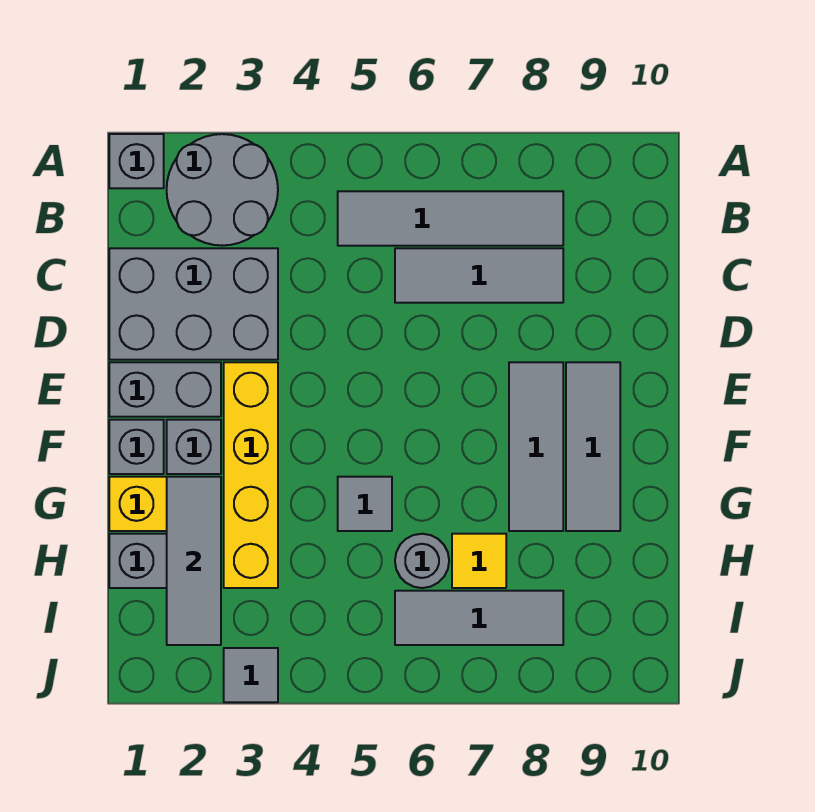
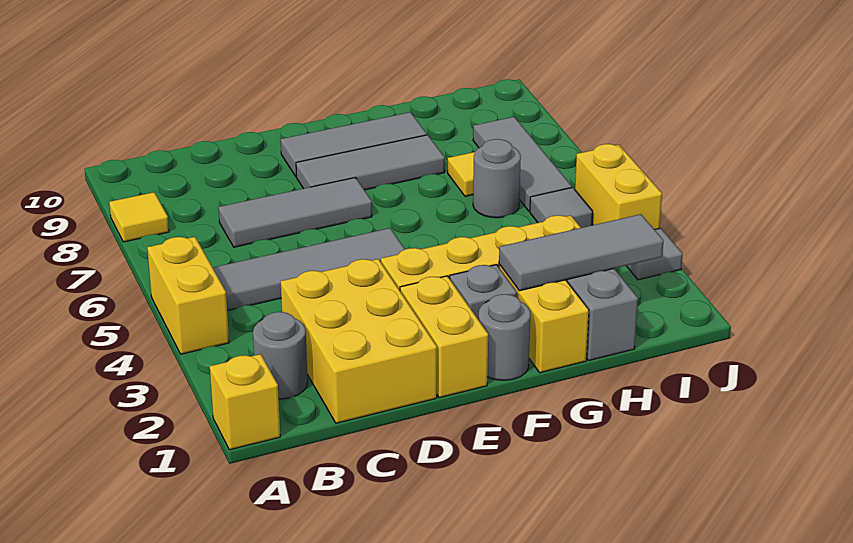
grey 1x1 brick [109,134,164,188] -> yellow 1x1 brick [210,354,280,450]
grey 2x2 round brick [167,134,278,246] -> grey 1x1 round brick [253,312,308,399]
none -> yellow 1x2 brick [147,237,229,354]
none -> yellow 1x1 tile [109,192,169,242]
grey 1x4 tile [338,191,563,246] -> grey 1x4 tile turned to [213,228,405,311]
grey 2x3 brick [109,248,278,360] -> yellow 2x3 brick [281,259,437,423]
grey 1x3 tile [395,248,563,303] -> grey 1x3 tile turned to [218,178,372,247]
grey 1x2 brick [109,362,221,417] -> yellow 1x2 brick [400,276,488,398]
grey 1x1 brick [109,420,164,474] -> grey 1x1 round brick [478,294,530,380]
grey 1x1 tile [338,477,392,531] -> grey 1x1 tile moved to [530,187,593,228]
none -> yellow 1x2 brick [575,144,662,230]

